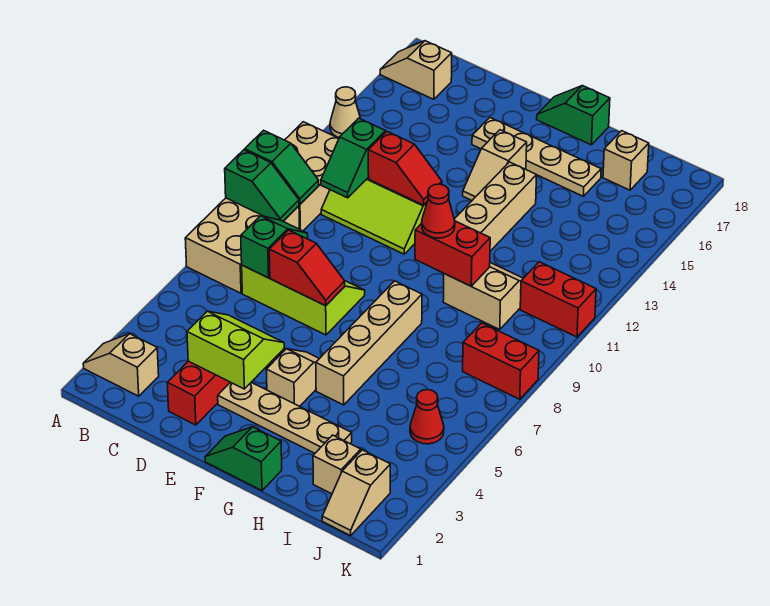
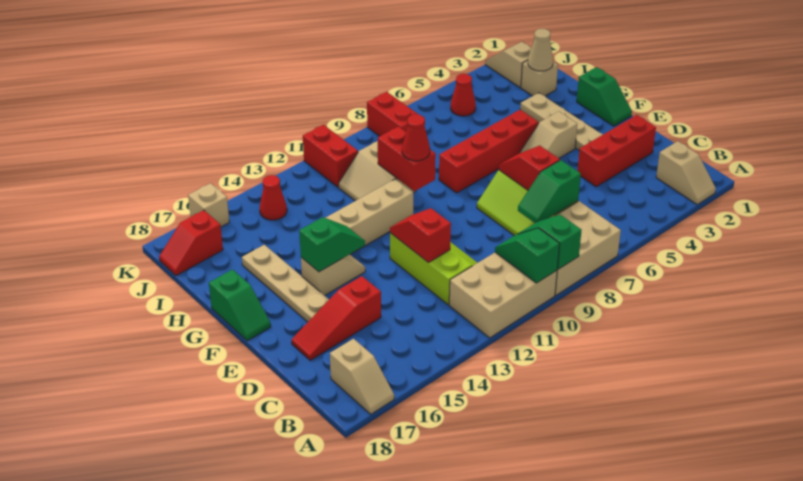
tan 1x1 cone [330,87,361,138] -> tan 1x1 cone moved to [528,29,553,71]
green 1x2 slope [321,118,385,198] -> green 1x2 slope moved to [299,217,365,272]
lime 2x2 slope [187,311,284,389] -> none
none -> red 1x3 slope [292,276,381,360]
tan 1x4 brick [316,281,422,405] -> red 1x4 brick [439,110,538,193]
tan 1x1 brick [603,131,649,190] -> tan 1x1 brick moved to [188,183,229,227]
tan 1x2 slope [322,450,390,536] -> tan 1x2 slope turned to [485,42,531,87]
none -> red 1x1 cone [260,175,287,220]
none -> red 1x2 slope [159,210,223,276]

